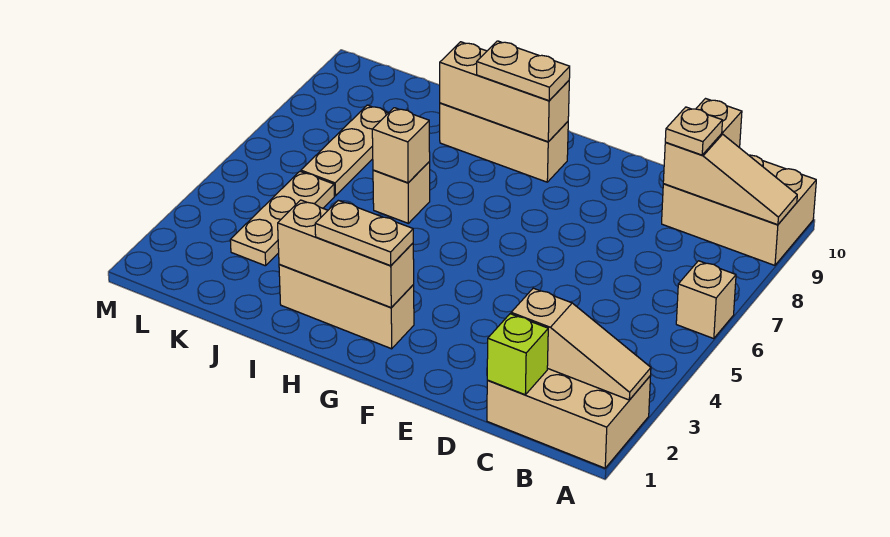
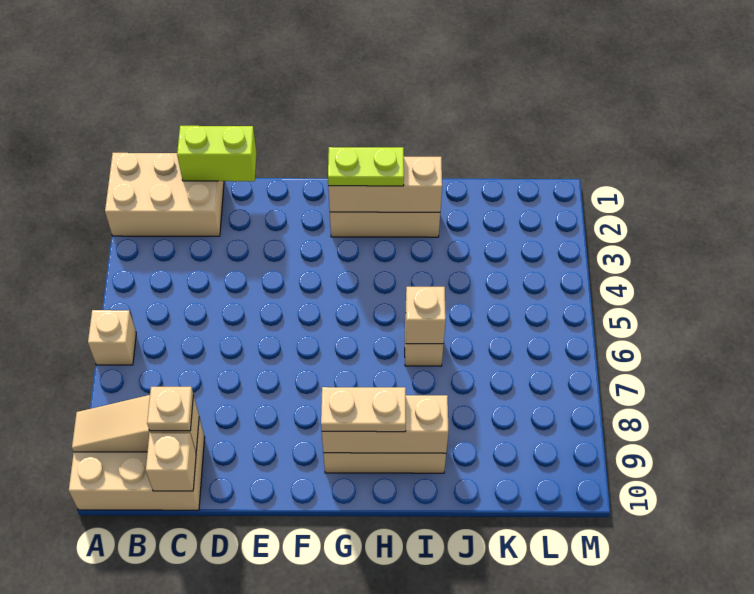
tan 1x3 slope [511,288,651,400] -> none
lime 1x1 brick [487,314,548,395] -> lime 1x2 brick [177,126,257,181]
tan 1x2 plate [315,200,413,266] -> lime 1x2 plate [328,147,404,186]
tan 1x3 plate [230,172,334,266] -> none
tan 1x3 plate [301,105,388,196] -> none

